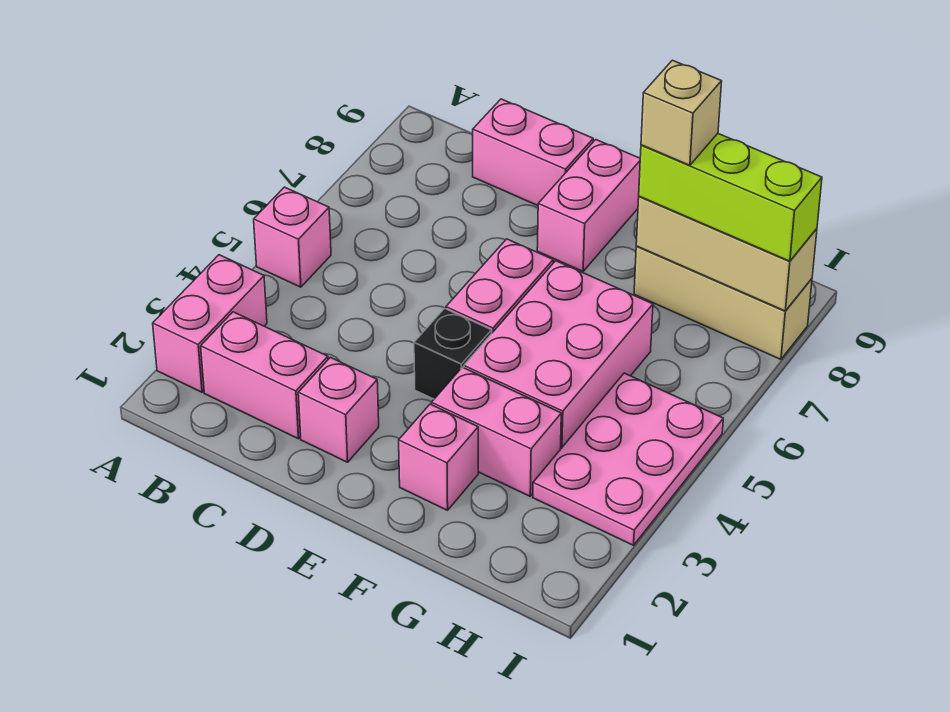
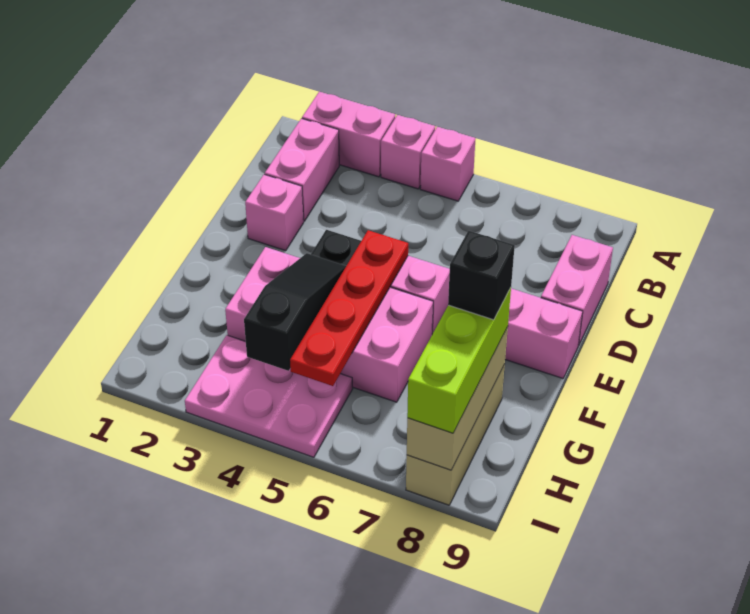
none -> red 1x4 plate [290,230,408,386]
pink 1x1 brick [399,404,478,510] -> pink 1x1 brick moved to [381,115,435,189]
none -> black 1x3 slope [244,253,346,371]
tan 1x1 brick [641,60,722,165] -> black 1x1 brick [448,231,515,320]

